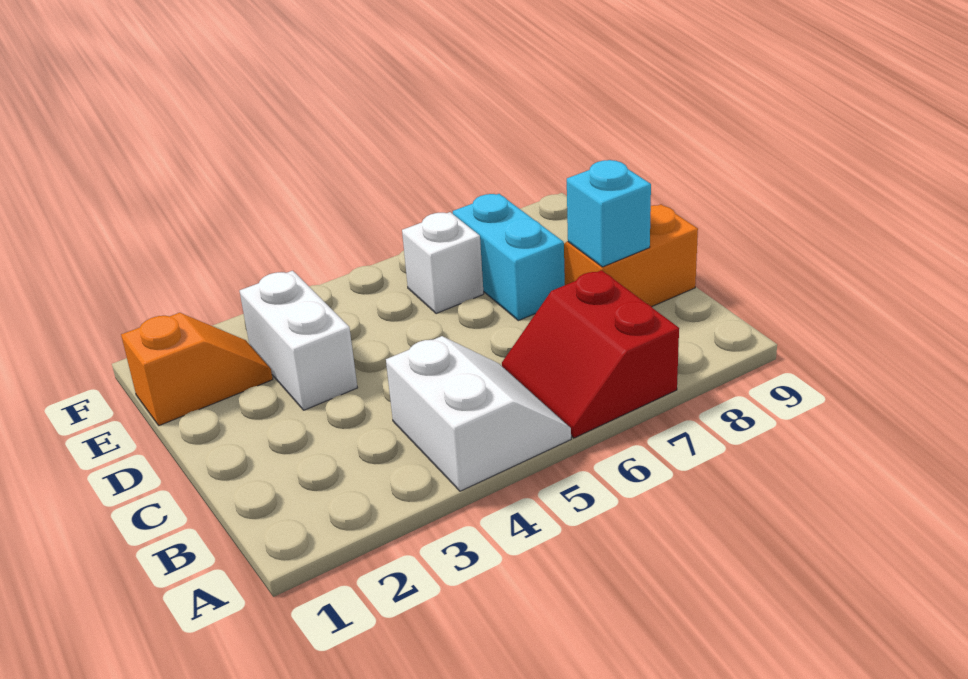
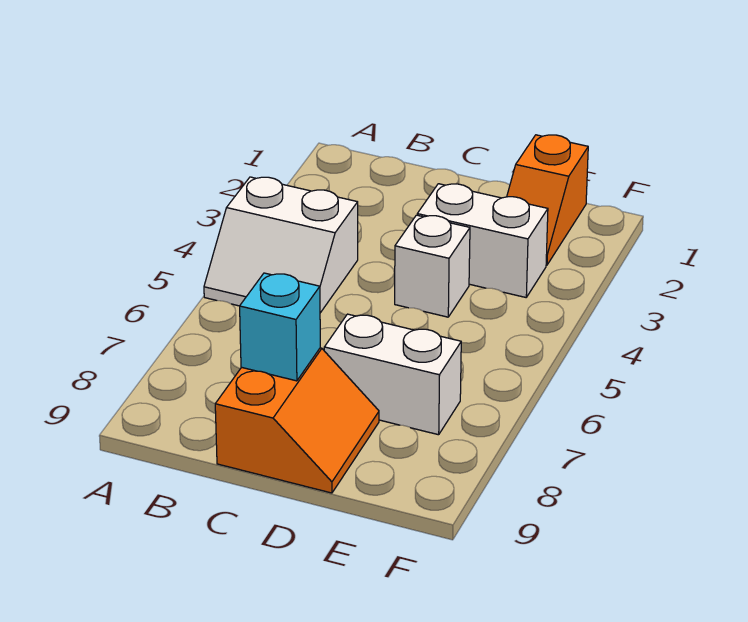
red 2x2 slope [502,270,679,438] -> none
cyan 1x2 brick [453,194,565,321] -> white 1x2 brick [324,314,461,435]
white 1x1 brick [402,212,484,314] -> white 1x1 brick moved to [395,215,470,317]

